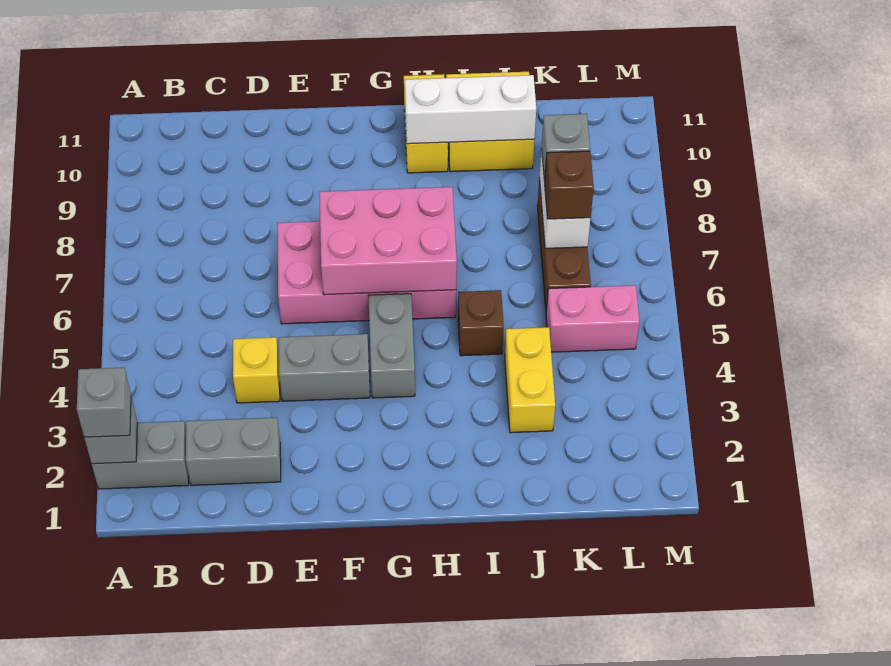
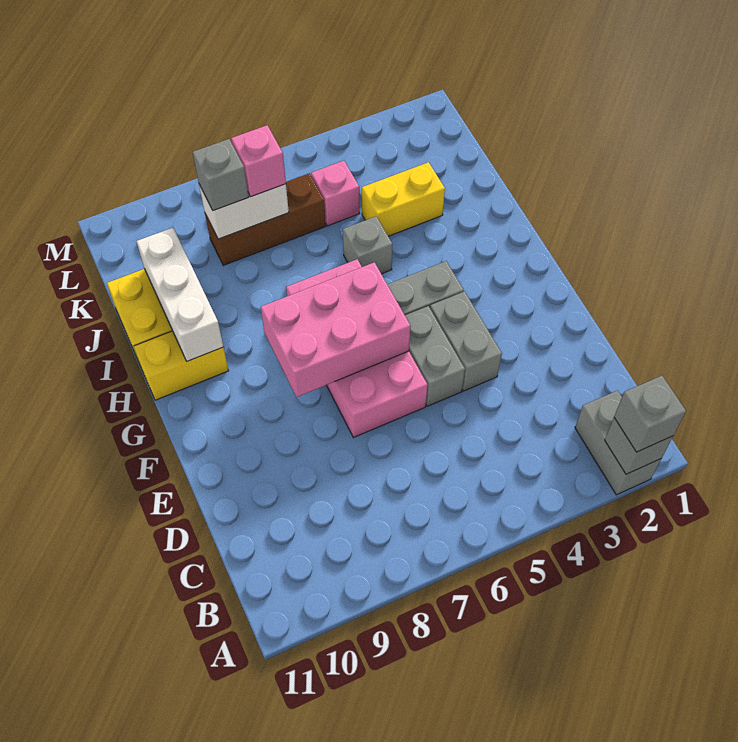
grey 1x2 brick [186,418,281,485] -> grey 1x2 brick moved to [405,306,465,406]
yellow 1x1 brick [233,337,280,403] -> none
pink 2x3 brick [319,187,457,295] -> pink 2x3 brick turned to [261,262,411,397]
brown 1x1 brick [458,290,504,356] -> grey 1x1 brick [343,216,392,274]
pink 1x2 brick [546,285,640,352] -> pink 1x1 brick [311,161,360,226]
brown 1x1 brick [544,151,594,219] -> pink 1x1 brick [231,125,286,197]

